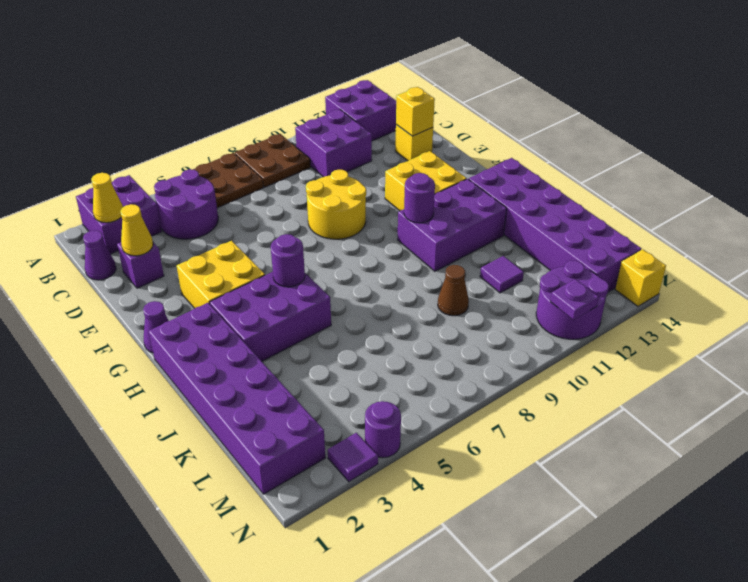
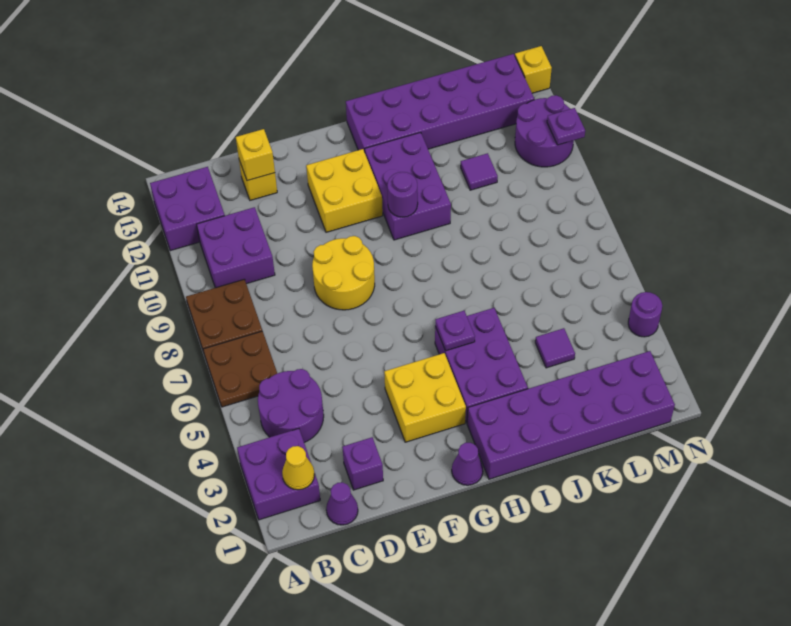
yellow 1x1 cone [120,204,153,256] -> none
purple 1x1 round brick [271,234,305,287] -> purple 1x1 plate [435,311,475,351]
brown 1x1 cone [438,265,469,316] -> none
purple 1x1 tile [328,433,378,482] -> purple 1x1 tile moved to [535,328,575,368]

